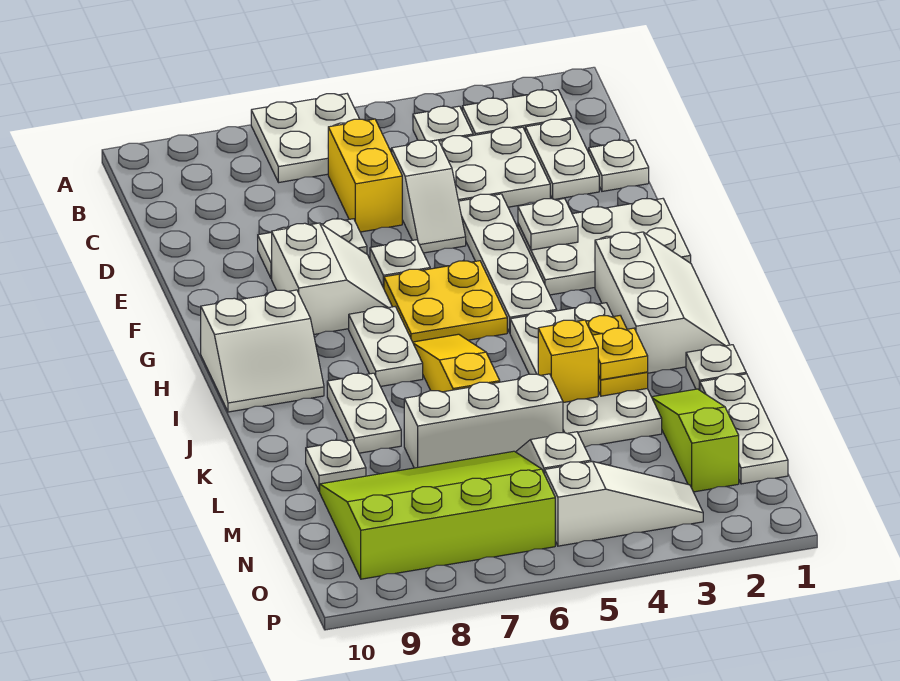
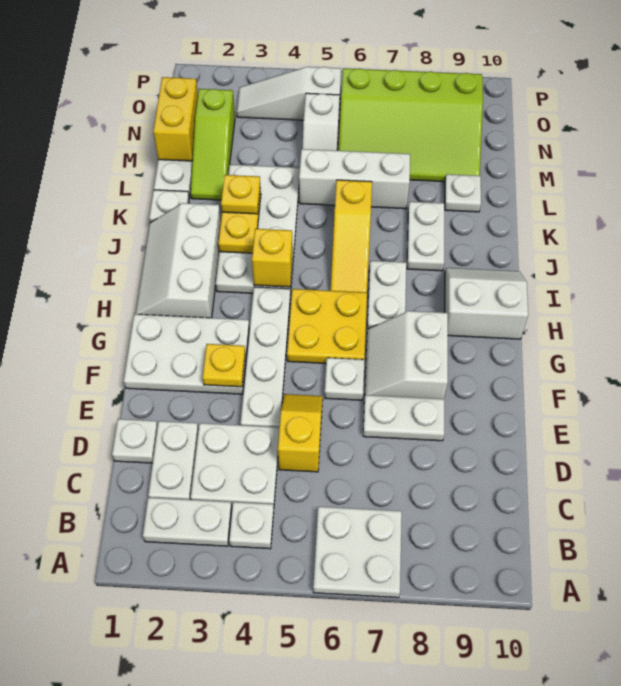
yellow 1x2 brick [328,119,402,232] -> yellow 1x2 brick moved to [153,77,198,161]
white 1x2 slope [392,140,466,253] -> yellow 1x2 slope [278,394,323,472]
white 1x1 plate [518,198,578,250] -> yellow 1x1 plate [203,344,245,387]
yellow 1x1 brick [538,320,598,403] -> yellow 1x1 brick moved to [252,229,293,287]

